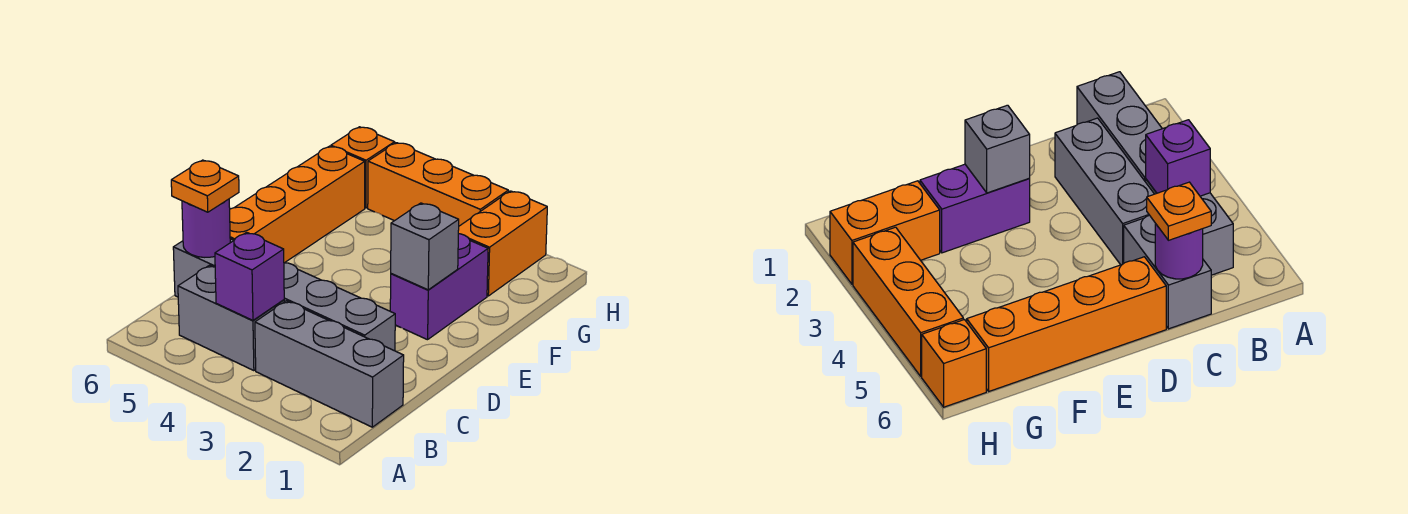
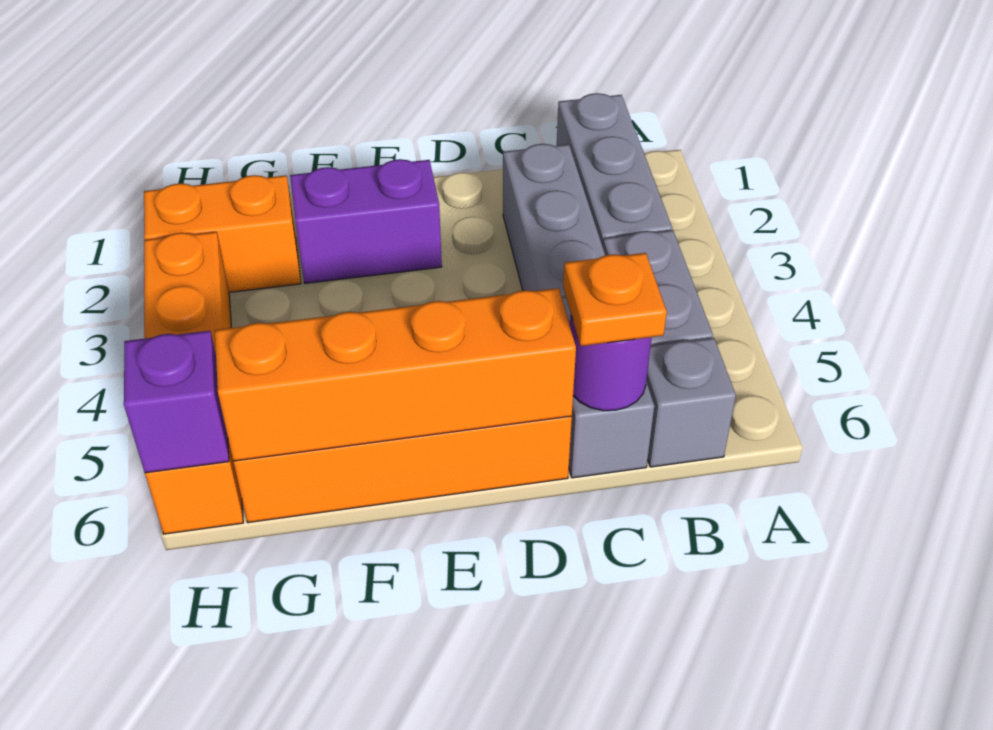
purple 1x1 brick [215,232,284,320] -> purple 1x1 brick moved to [124,331,229,473]
none -> orange 1x4 brick [215,288,576,461]
grey 1x1 brick [391,203,459,290] -> grey 1x1 brick moved to [646,338,736,467]

